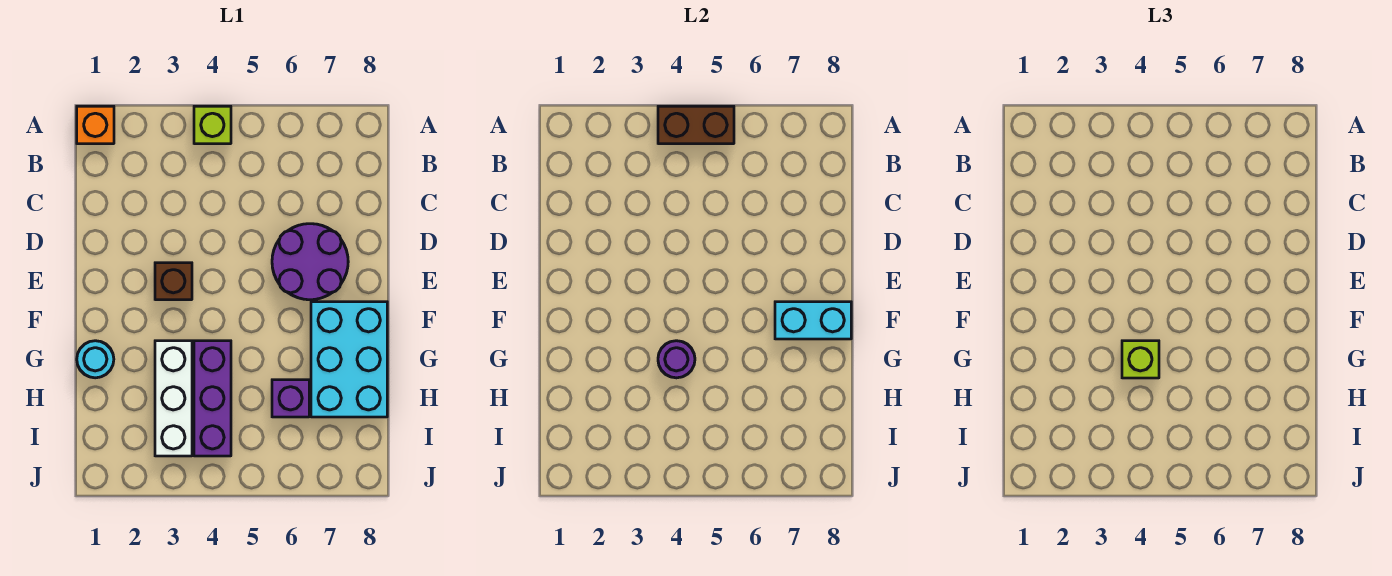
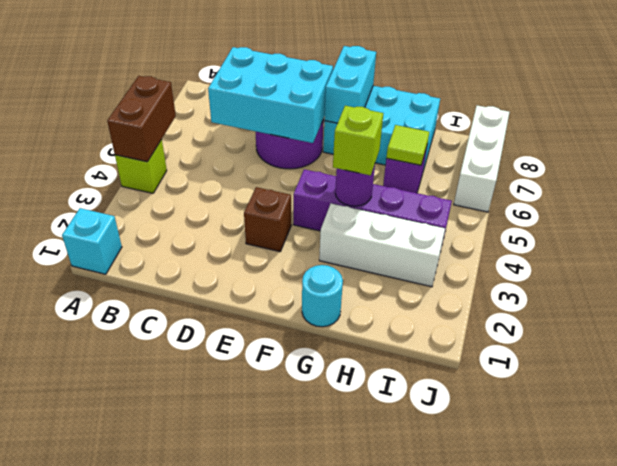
orange 1x1 brick [77,106,114,144] -> cyan 1x1 brick [62,208,122,274]
none -> cyan 2x3 brick [208,47,333,143]
purple 1x3 brick [194,341,231,456] -> purple 1x4 brick [293,169,452,248]
none -> lime 1x1 tile [386,125,429,165]
none -> white 1x3 brick [454,106,510,212]

